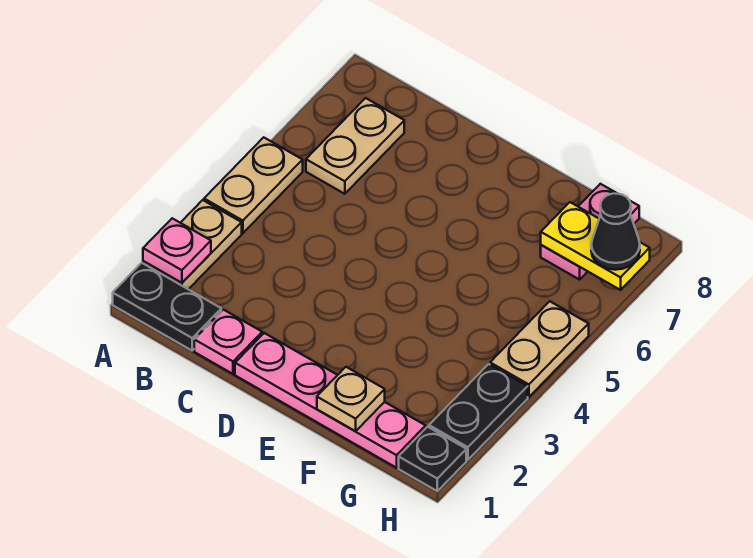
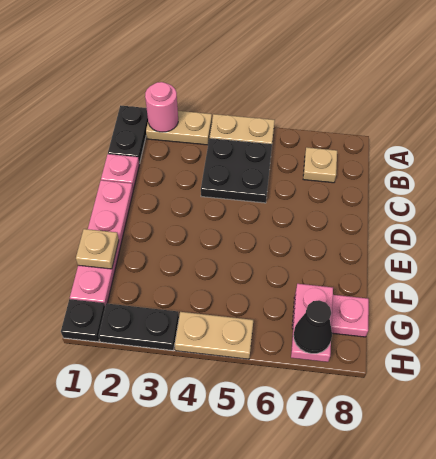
pink 1x1 plate [143,218,211,283] -> pink 1x1 round brick [145,82,178,132]
none -> black 2x2 plate [201,138,272,203]
tan 1x2 plate [306,98,404,194] -> tan 1x1 plate [303,147,337,183]
yellow 1x2 plate [541,202,650,290] -> pink 1x2 plate [291,284,333,362]

